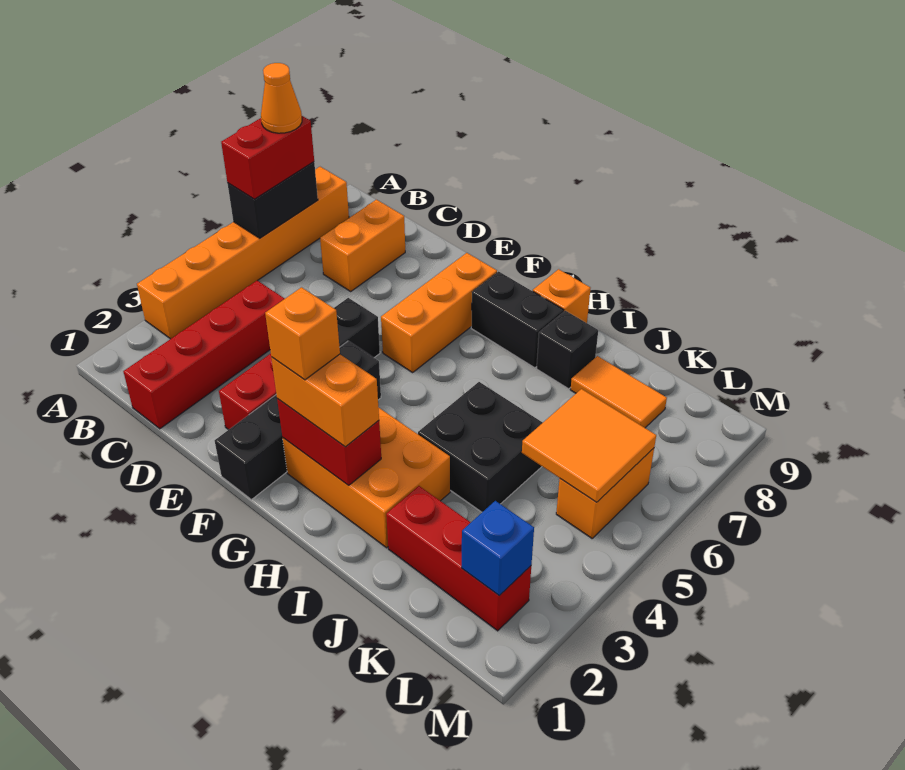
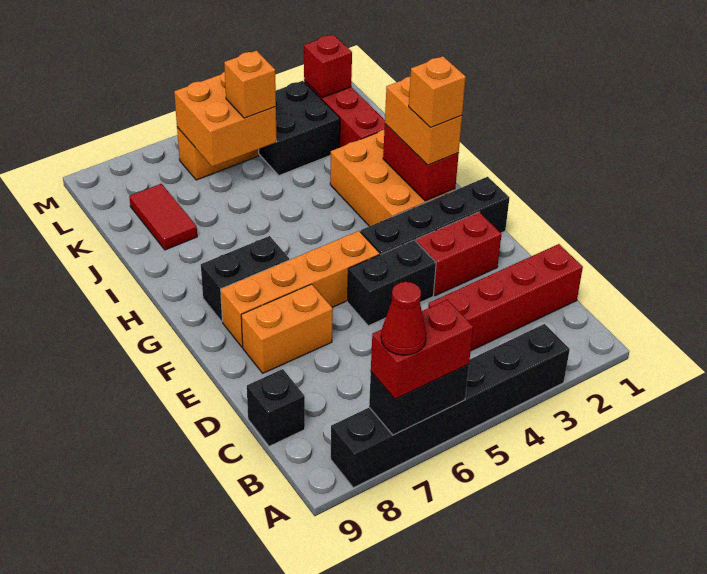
orange 1x6 brick [137,167,349,339] -> black 1x6 brick [331,324,570,488]
orange 1x1 cone [261,63,302,133] -> red 1x1 cone [381,282,427,355]
orange 1x2 brick [320,200,405,291] -> orange 1x2 brick moved to [241,284,333,373]
orange 1x3 brick [381,253,497,373] -> orange 1x4 brick [221,231,380,347]
black 1x2 brick [471,271,564,368] -> black 1x2 brick turned to [201,236,289,322]
orange 1x1 brick [533,269,590,323] -> orange 1x1 brick moved to [224,51,276,118]
black 2x2 brick [418,382,543,512] -> black 2x2 brick moved to [259,81,340,176]
black 1x1 brick [537,311,598,389] -> black 1x1 brick moved to [247,369,305,446]
orange 1x2 tile [570,356,667,428] -> red 1x2 tile [129,184,197,250]
orange 2x2 tile [522,389,656,502] -> orange 2x2 brick [174,72,277,167]
blue 1x1 brick [462,501,534,596] -> red 1x1 brick [304,34,352,98]

